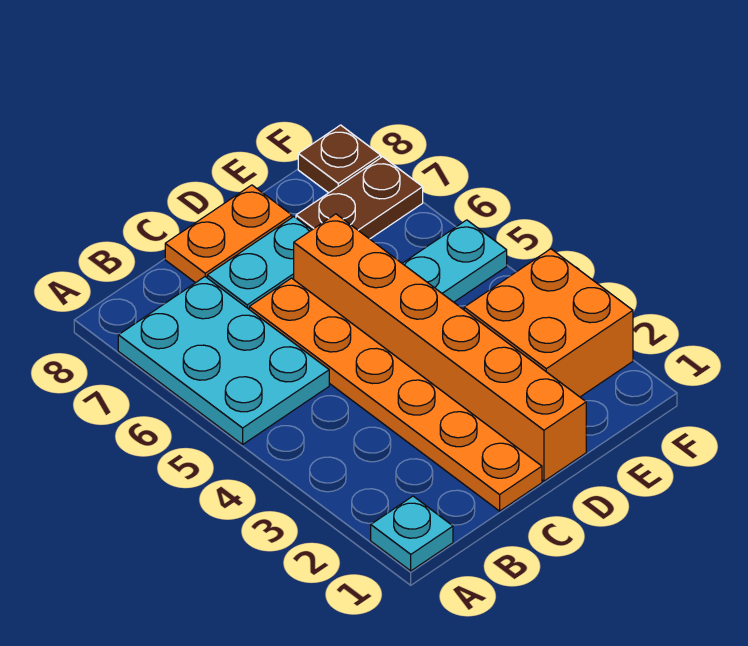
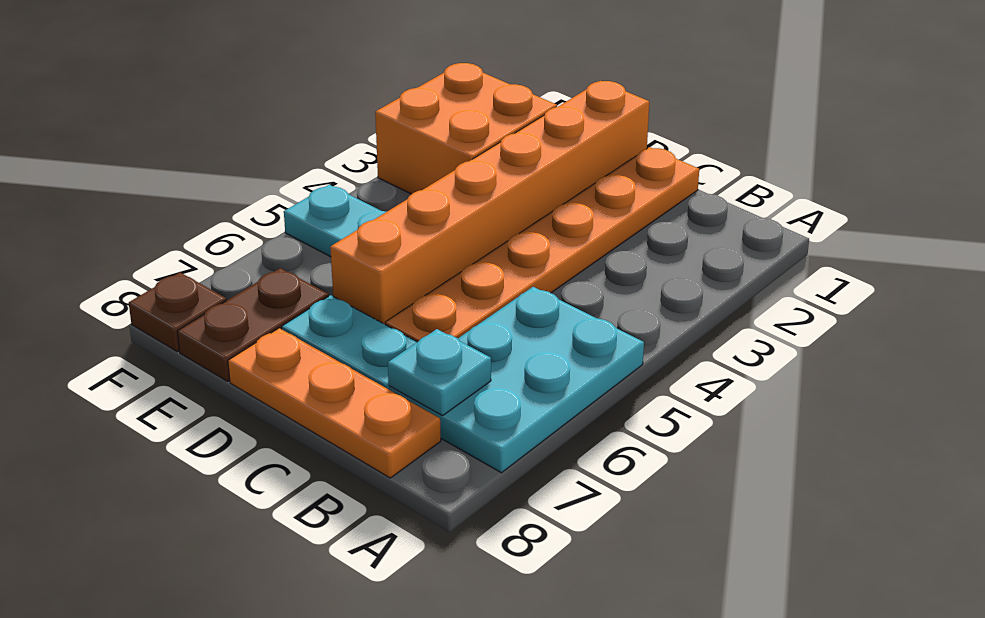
cyan 1x1 plate [371,496,453,571] -> cyan 1x1 plate moved to [388,329,491,416]
orange 1x2 plate [165,185,292,283] -> orange 1x3 plate [228,328,441,478]
brown 1x2 plate [296,157,423,239] -> brown 1x2 plate turned to [177,268,328,381]

